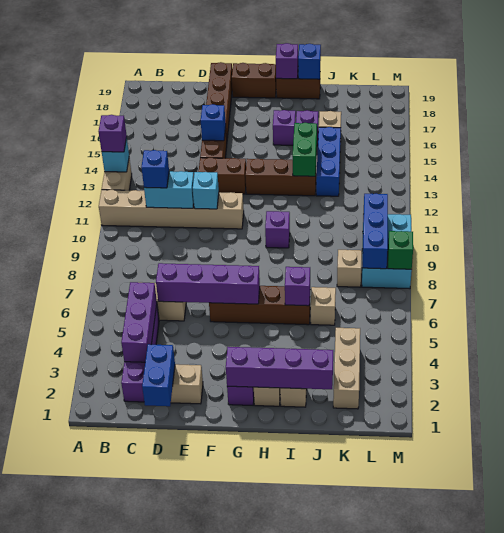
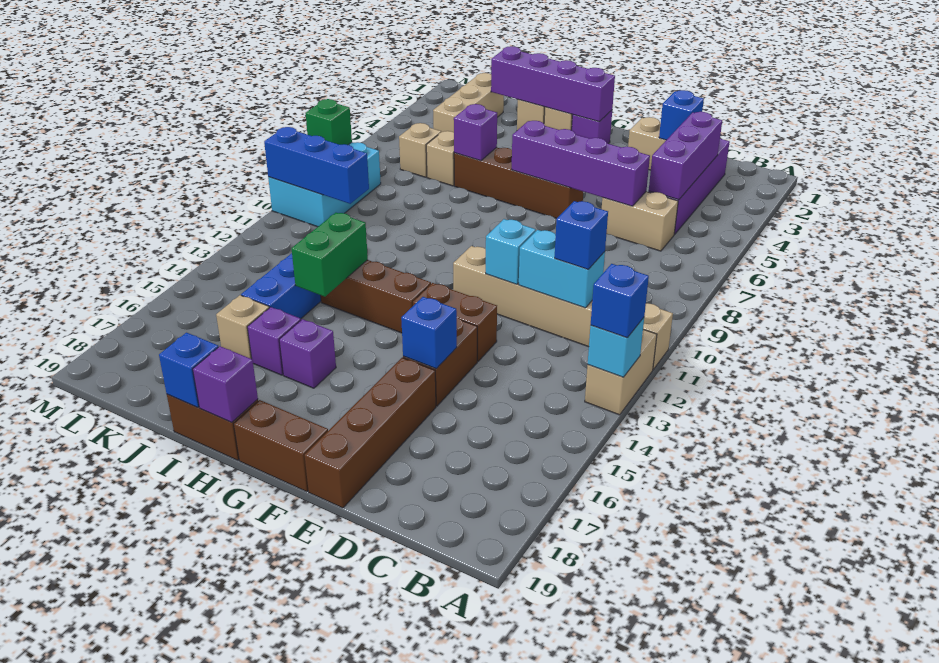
purple 1x1 brick [99,115,127,152] -> blue 1x1 brick [591,264,649,338]
blue 1x2 brick [142,344,175,406] -> blue 1x1 brick [659,90,704,140]
purple 1x1 brick [265,211,290,248] -> none
tan 1x1 brick [337,250,362,287] -> tan 1x1 brick moved to [399,123,441,177]
blue 1x3 brick [363,194,388,269] -> blue 1x3 brick turned to [264,127,369,204]

